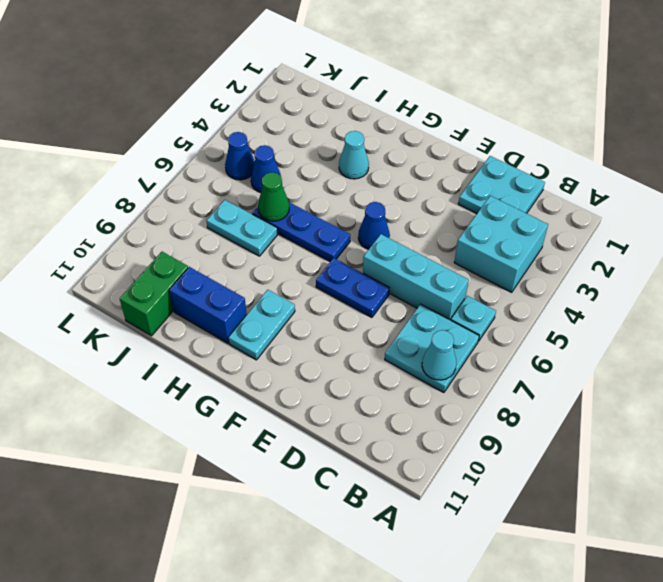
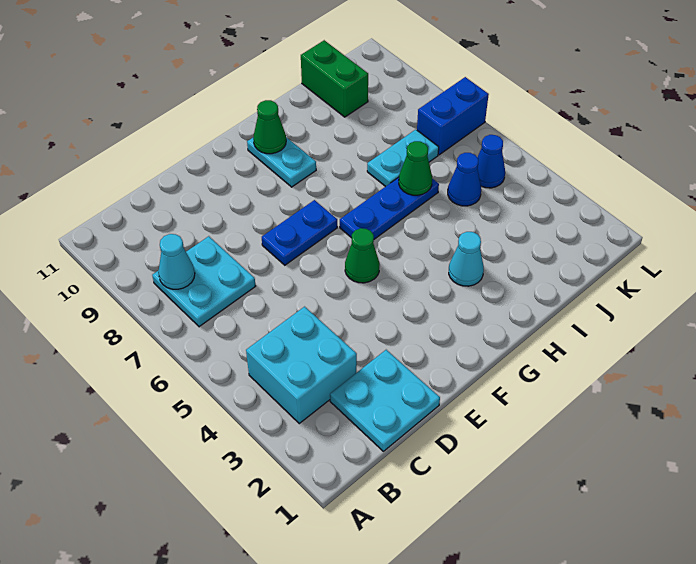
cyan 1x1 plate [451,296,496,341] -> none
cyan 1x3 brick [363,234,469,320] -> none
blue 1x1 cone [358,202,390,249] -> green 1x1 cone [345,228,380,283]
none -> green 1x1 cone [253,100,286,154]
blue 1x2 brick [169,267,247,343] -> blue 1x2 brick moved to [417,77,489,155]

